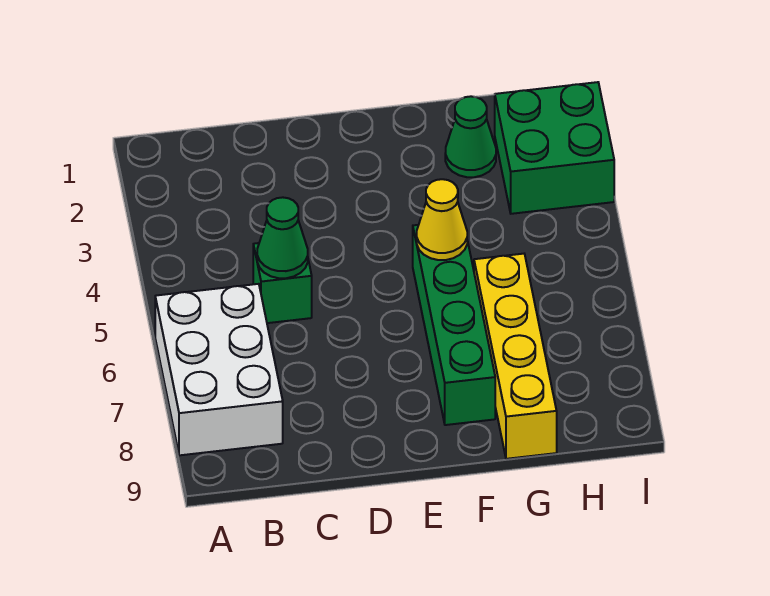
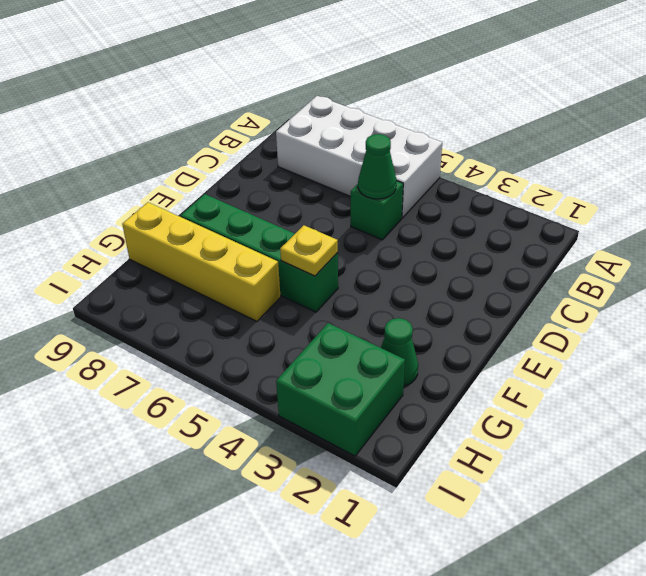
white 2x3 brick [155,284,283,455] -> white 2x4 brick [276,96,442,218]
yellow 1x1 cone [417,179,467,260] -> yellow 1x1 plate [280,225,338,276]

